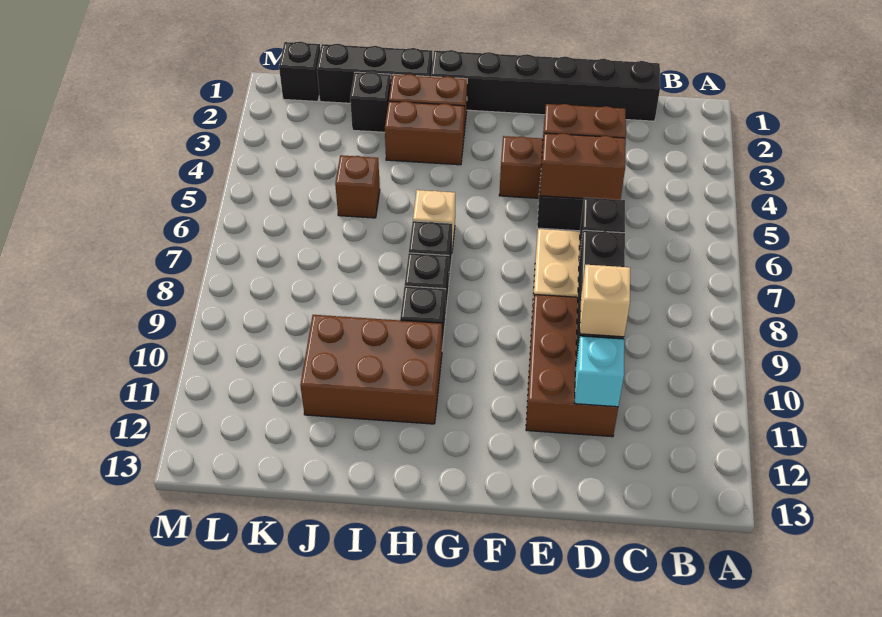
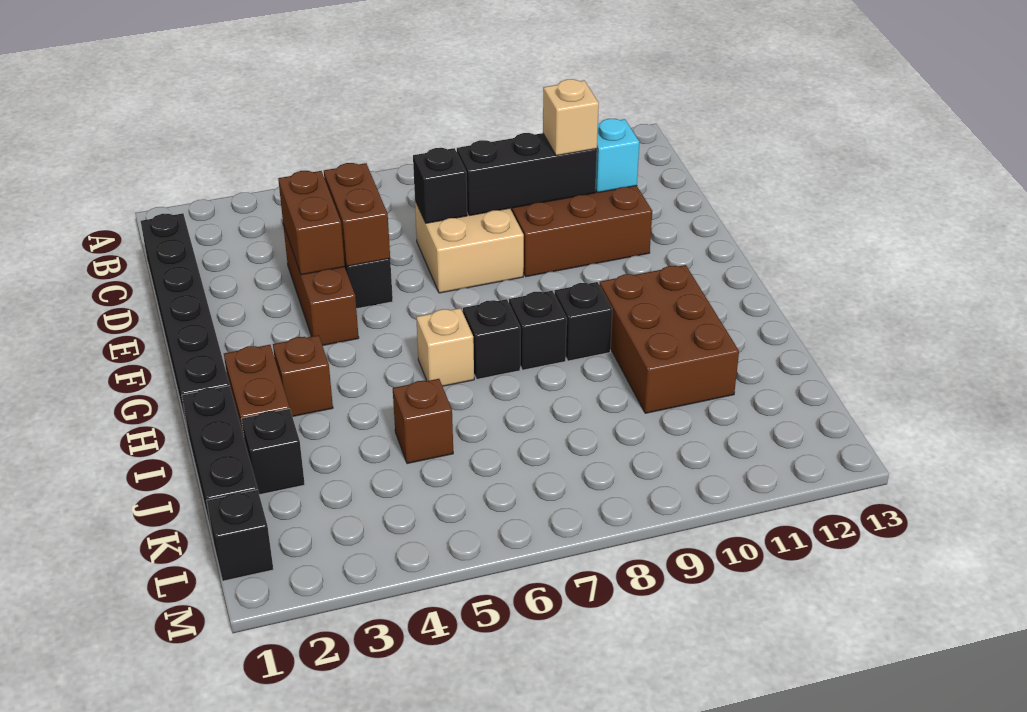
brown 1x2 brick [385,101,464,165] -> brown 1x1 brick [273,335,333,417]

